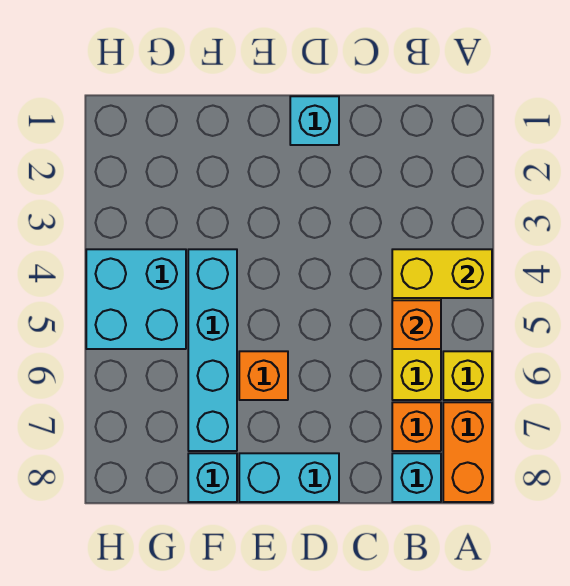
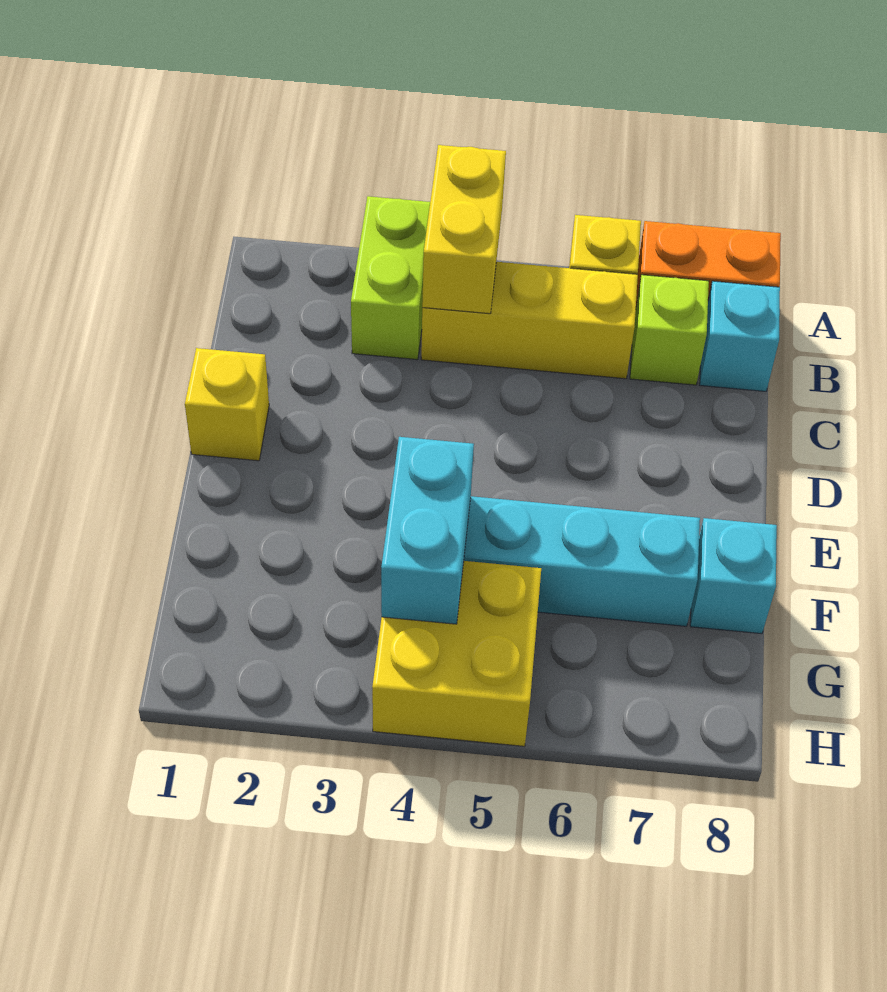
none -> lime 1x2 brick [351,196,430,360]
orange 1x1 brick [392,300,441,349] -> none
orange 1x1 brick [392,402,441,451] -> lime 1x1 brick [630,275,709,385]
cyan 1x1 brick [290,96,339,145] -> yellow 1x1 brick [185,348,269,461]
cyan 1x2 brick [239,453,339,502] -> cyan 1x2 brick moved to [381,437,474,624]
orange 1x1 brick [239,351,288,400] -> none
cyan 2x2 brick [86,249,186,349] -> yellow 2x2 brick [372,561,541,746]

